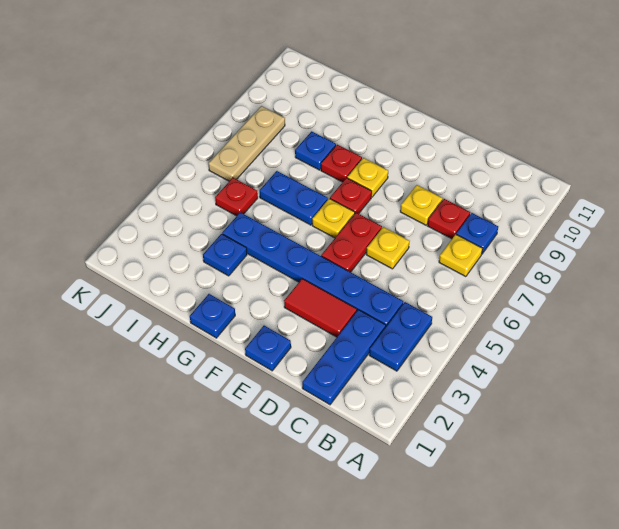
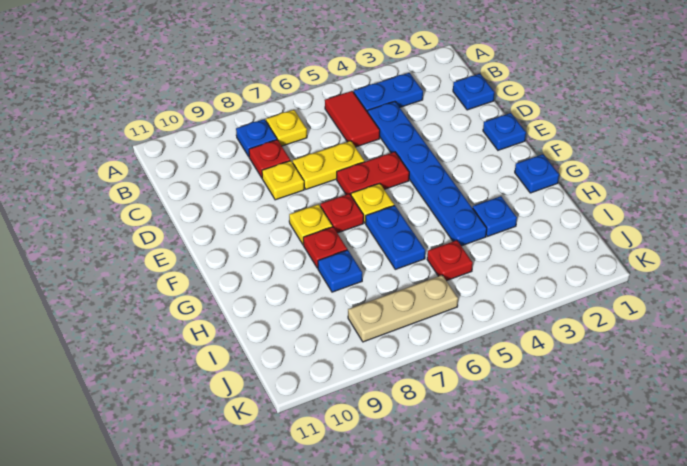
blue 1x3 plate [302,310,386,405] -> blue 1x1 plate [453,74,494,110]
red 1x2 tile [284,279,357,337] -> red 1x2 tile moved to [325,91,380,147]
yellow 1x1 plate [366,227,410,269] -> yellow 1x2 plate [293,141,365,189]

